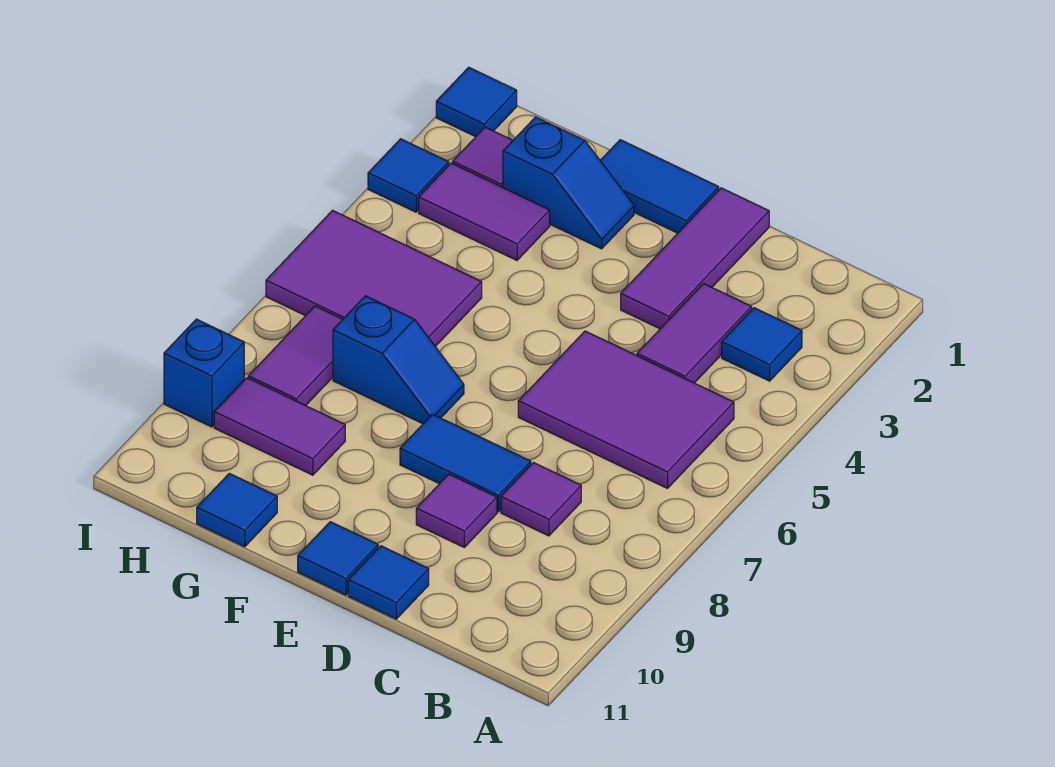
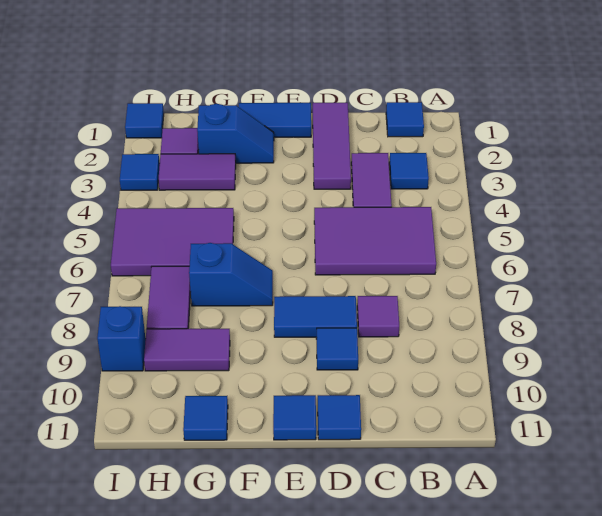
none -> blue 1x1 tile [386,102,424,137]
purple 1x1 tile [416,474,497,547] -> blue 1x1 tile [316,328,358,370]

